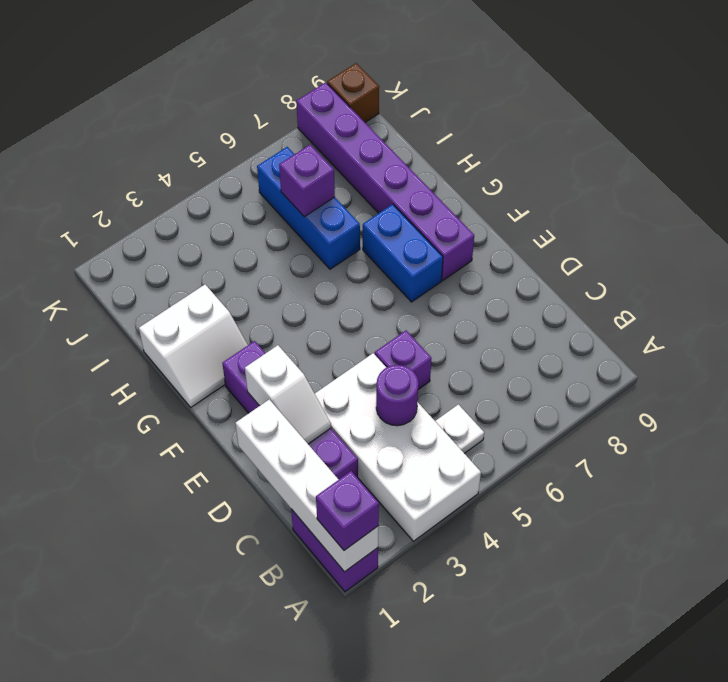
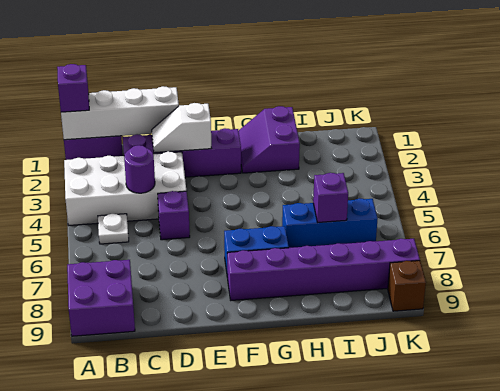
none -> purple 2x2 brick [67,260,135,336]
white 2x2 slope [139,285,248,407] -> purple 2x2 slope [239,106,300,173]

